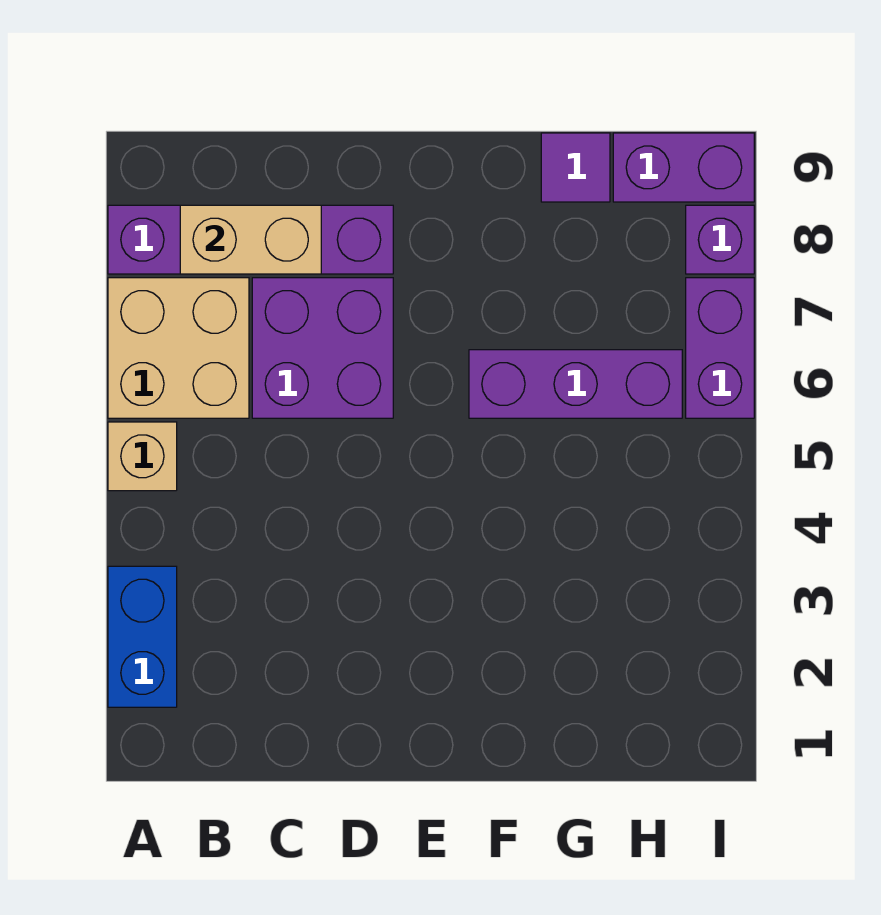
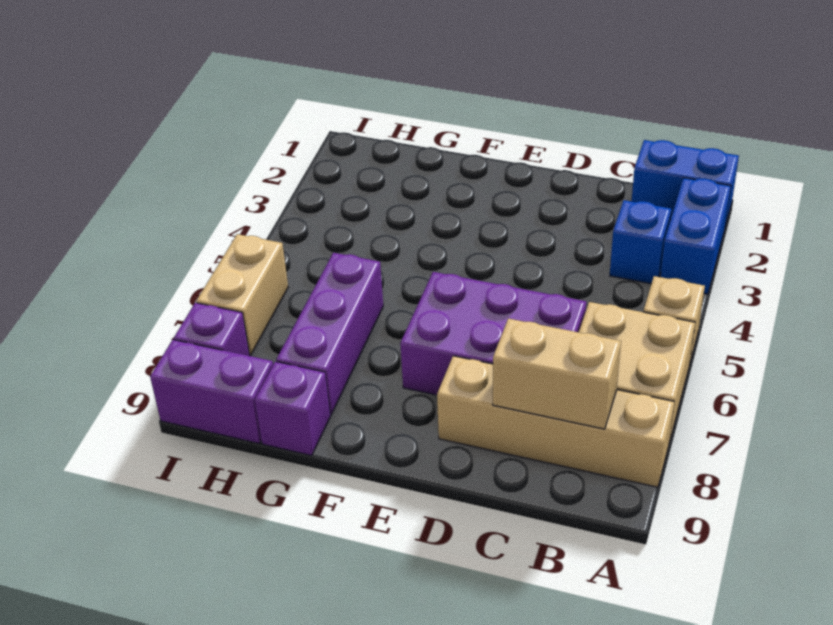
none -> blue 1x2 brick [631,140,739,226]
purple 1x4 brick [108,205,393,274] -> tan 1x4 brick [437,356,674,487]
none -> blue 1x1 brick [610,200,671,284]
purple 2x2 brick [252,278,393,418] -> purple 2x3 brick [400,272,586,395]
purple 1x3 brick [469,350,682,418] -> purple 1x3 brick turned to [276,253,383,415]
purple 1x1 tile [541,133,610,202] -> purple 1x1 brick [255,362,330,456]
purple 1x2 brick [686,278,754,418] -> tan 1x2 brick [196,234,288,355]

